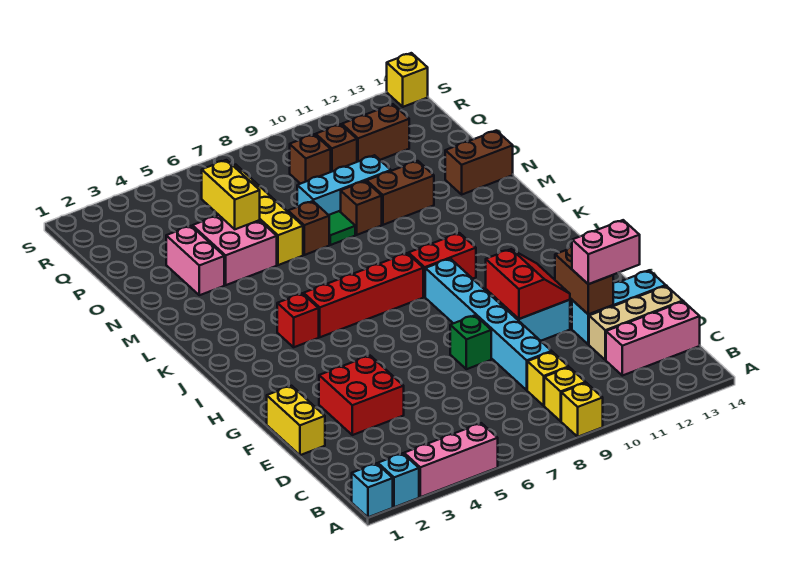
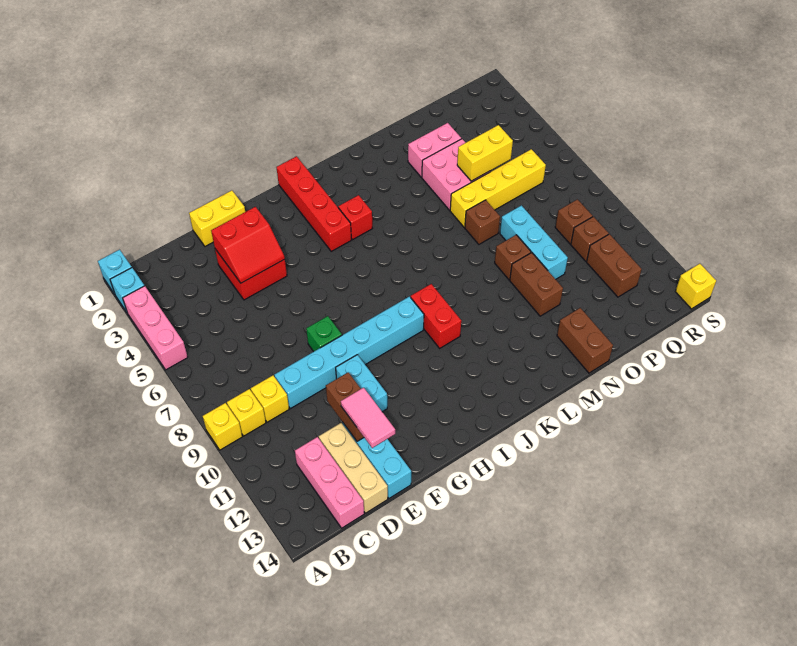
brown 1x2 brick [555,247,613,314] -> brown 1x2 brick turned to [326,372,364,441]
pink 1x2 brick [572,220,640,284] -> pink 1x2 tile [341,388,395,448]
red 2x2 slope [486,249,570,319] -> red 2x2 slope moved to [211,207,285,283]
red 1x4 brick [304,253,423,337] -> red 1x4 brick moved to [276,156,351,251]
green 1x1 tile [329,211,355,245] -> none

